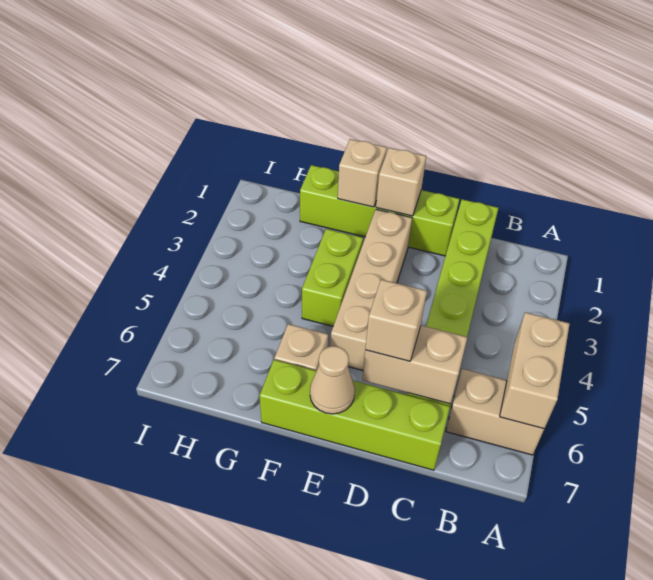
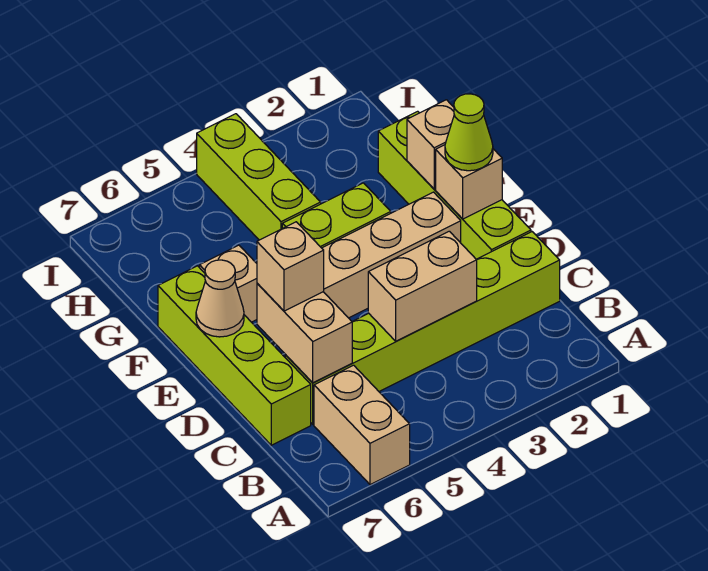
tan 1x2 brick [500,312,570,429] -> tan 1x2 brick moved to [368,231,477,341]
none -> lime 1x1 cone [445,94,493,171]
none -> lime 1x3 brick [197,114,321,240]

